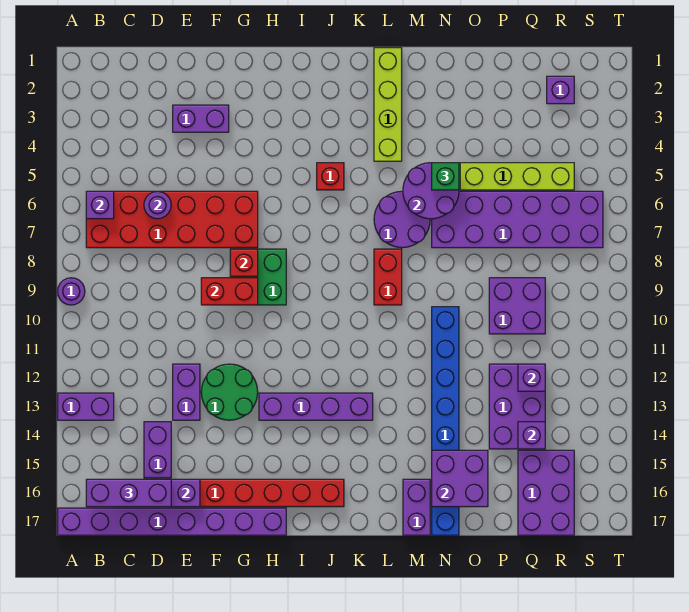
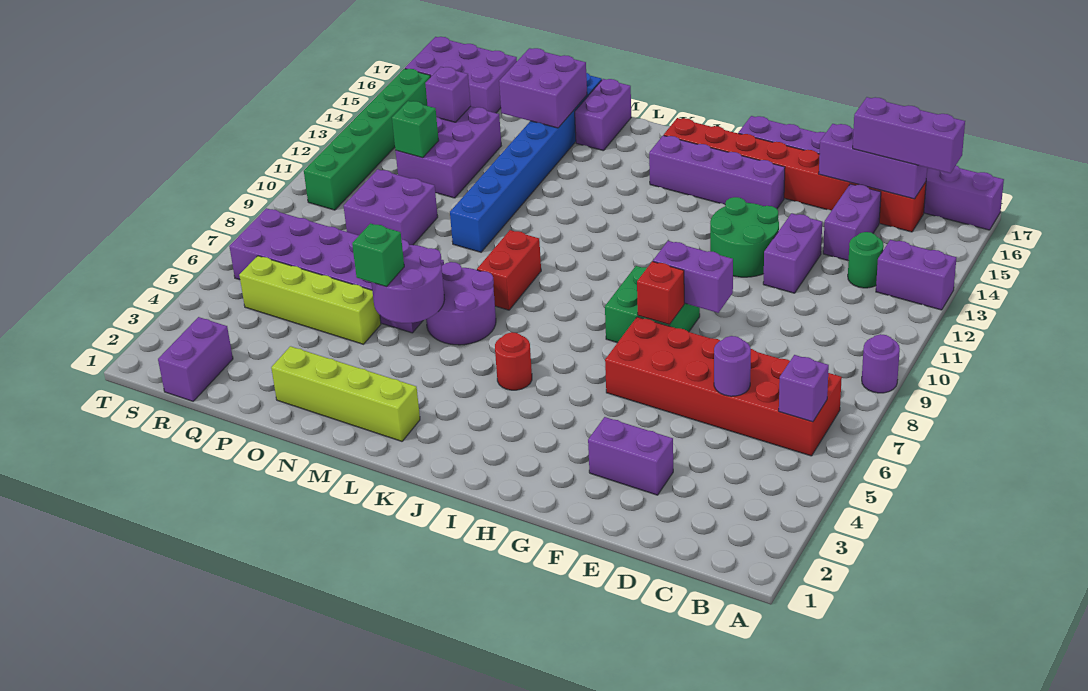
none -> green 1x1 round brick [848,232,884,288]
red 1x2 brick [201,278,258,305] -> purple 1x2 brick [653,241,733,313]
purple 1x4 brick [259,393,373,420] -> purple 1x4 brick moved to [649,135,785,208]
red 1x1 brick [317,163,344,190] -> red 1x1 round brick [495,332,532,390]
lime 1x4 brick [374,48,402,161] -> lime 1x4 brick turned to [271,346,420,441]
purple 1x1 brick [518,364,545,391] -> green 1x1 brick [392,101,439,158]
purple 2x3 brick [518,450,574,535] -> purple 2x3 brick turned to [405,37,517,113]
purple 1x1 brick [547,76,574,104] -> purple 1x2 brick [158,317,233,401]
none -> green 1x6 brick [304,69,430,210]

